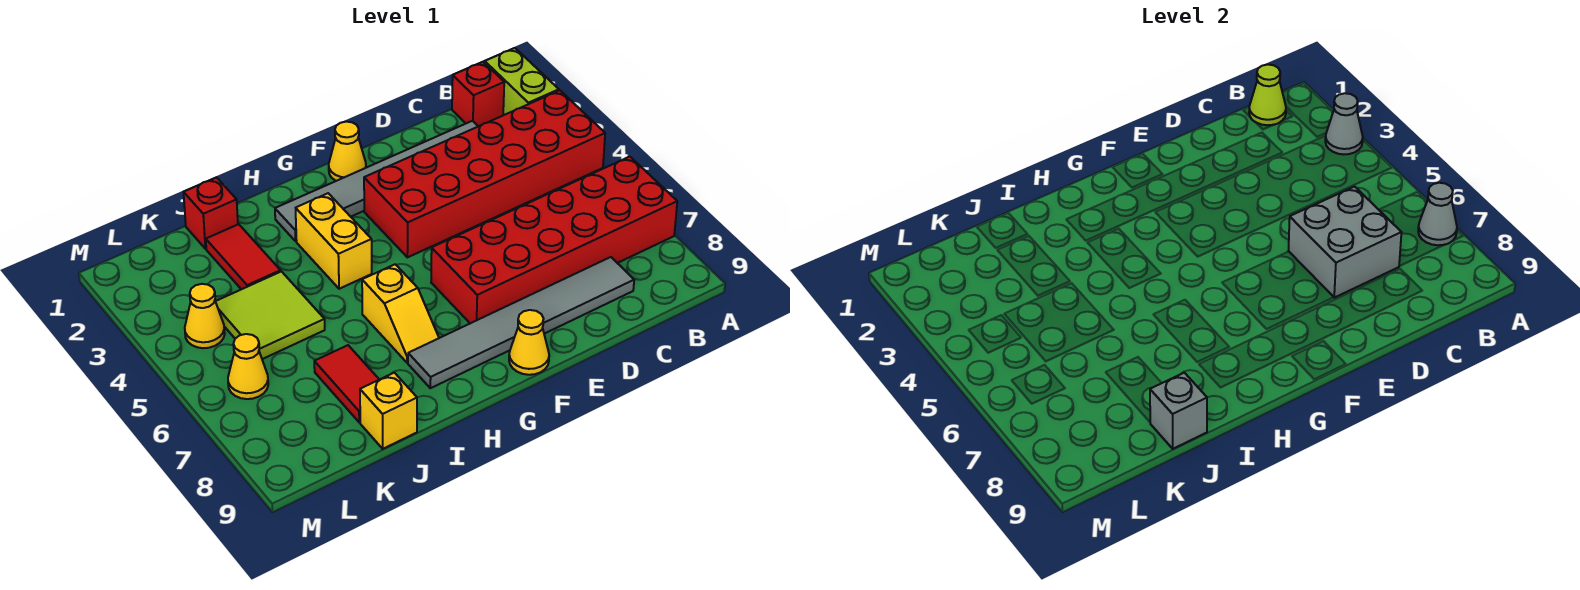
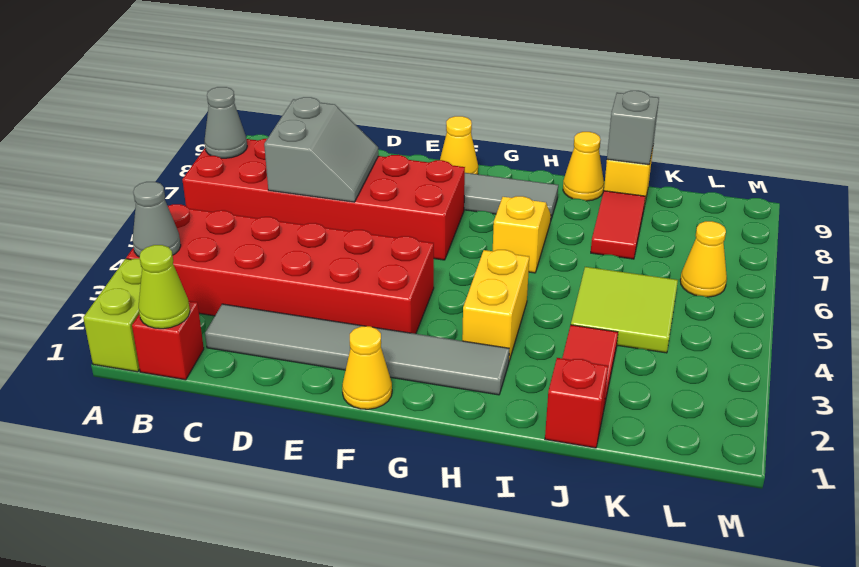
grey 2x2 brick [1288,187,1401,298] -> grey 2x2 slope [264,97,379,202]
yellow 1x1 cone [185,284,225,348] -> yellow 1x1 cone moved to [563,132,604,201]

